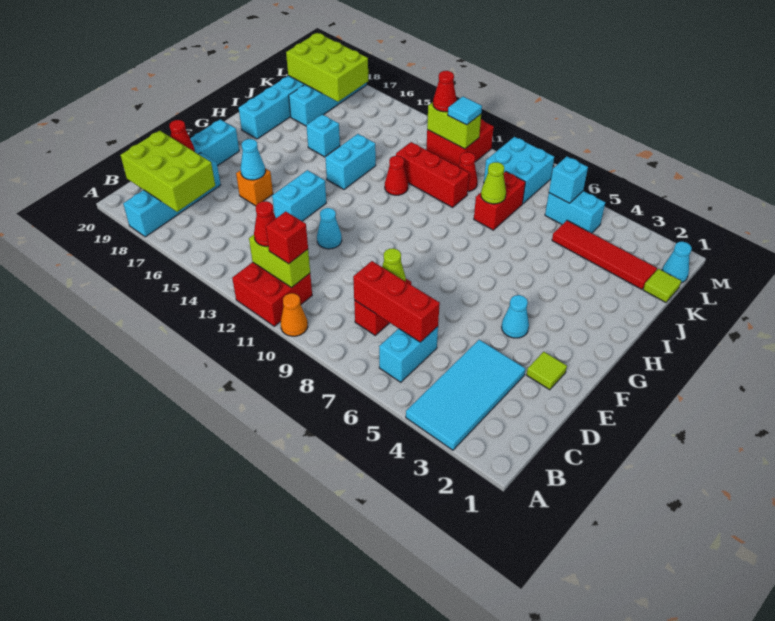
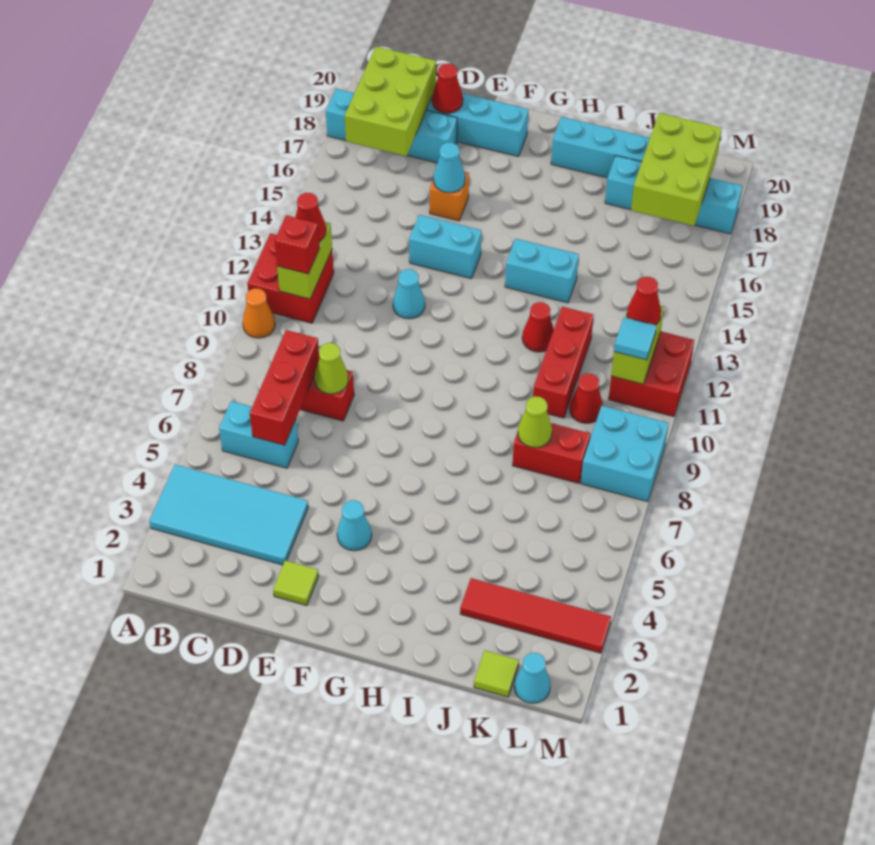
cyan 1x1 brick [306,114,340,157] -> none
red 1x4 tile [552,220,657,289] -> red 1x4 tile turned to [460,578,611,653]
cyan 1x2 brick [545,191,605,233] -> none
cyan 1x1 brick [549,157,588,203] -> none

